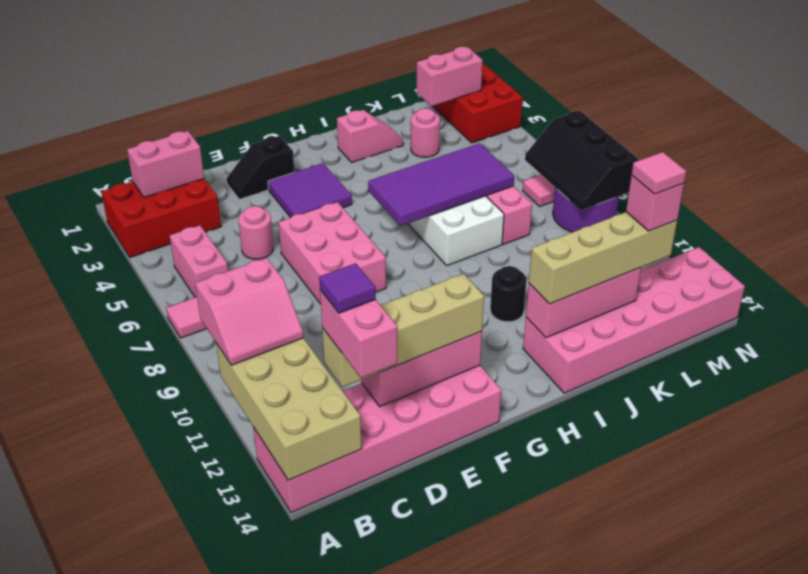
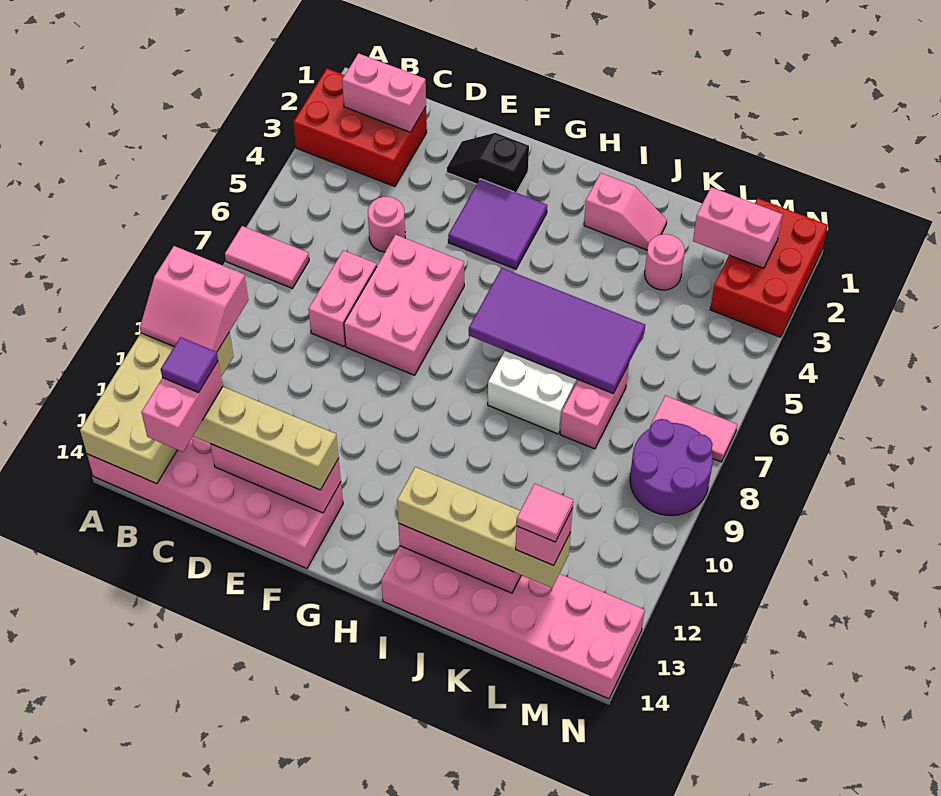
pink 1x2 brick [170,225,228,297] -> pink 1x2 brick moved to [308,250,377,346]
black 1x1 round brick [490,266,526,322] -> none
black 2x3 slope [525,111,638,210] -> none

